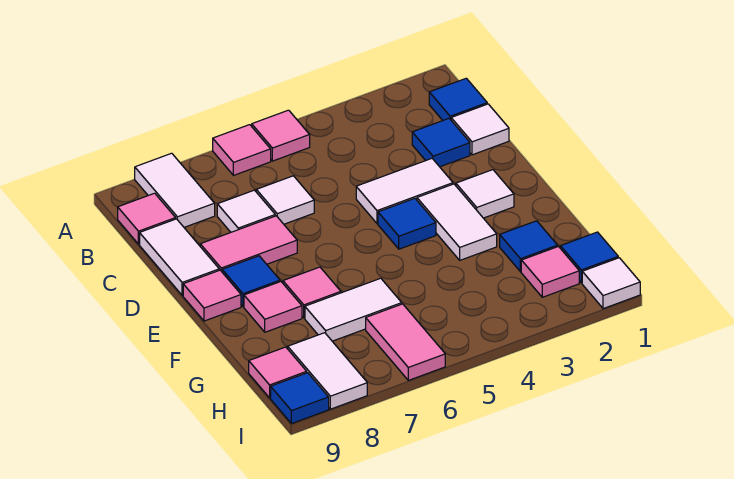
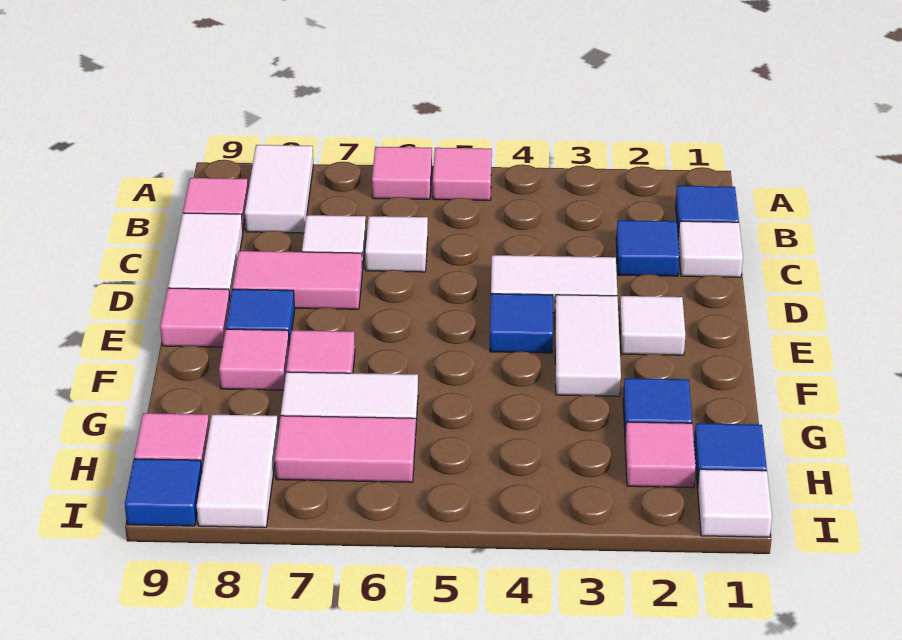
pink 1x2 tile [366,304,445,380] -> pink 1x2 tile turned to [275,416,415,482]

